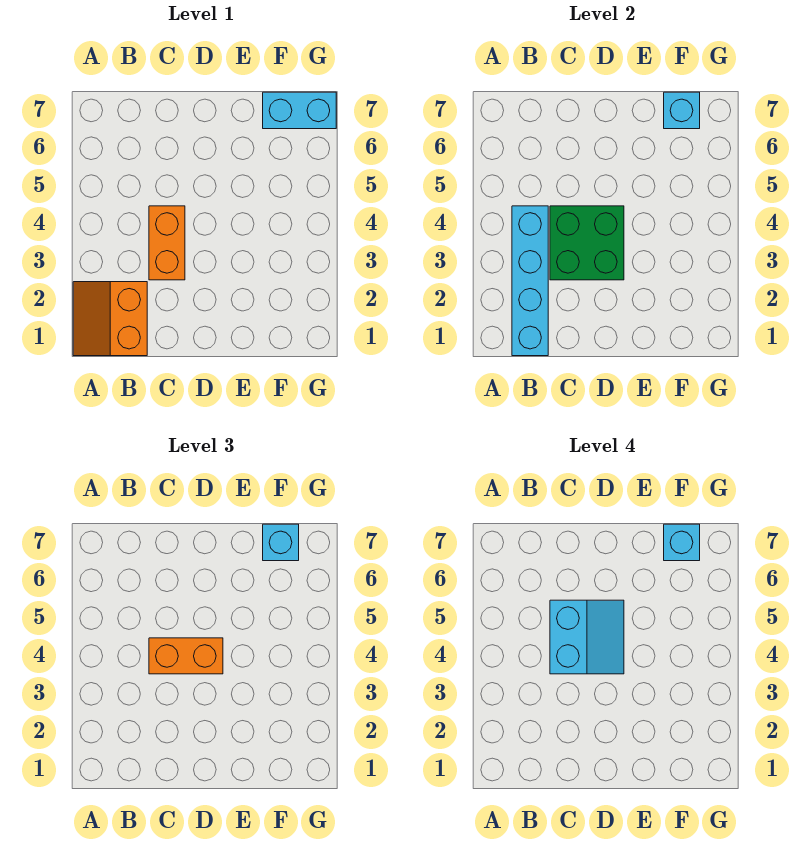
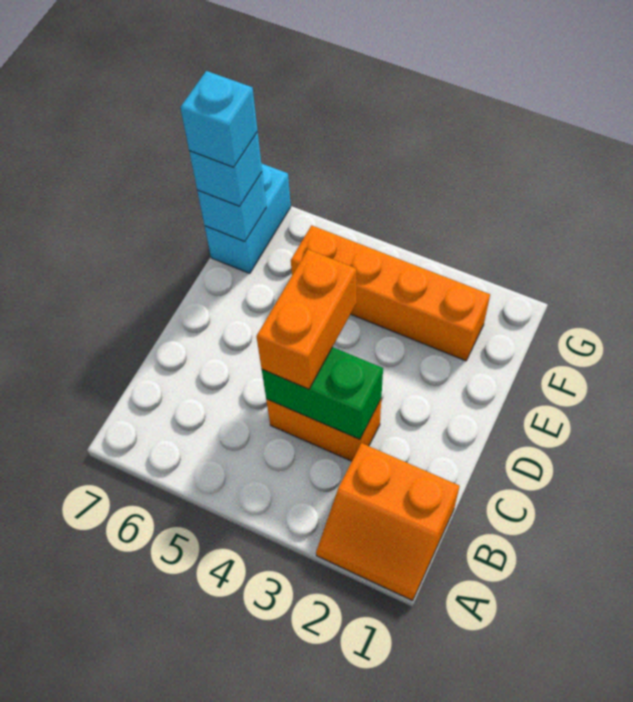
cyan 1x4 brick [512,206,548,356] -> none
green 2x2 brick [550,206,624,280] -> green 1x2 brick [262,347,383,439]
cyan 2x2 slope [550,600,624,674] -> none
none -> orange 1x4 brick [291,225,490,361]

